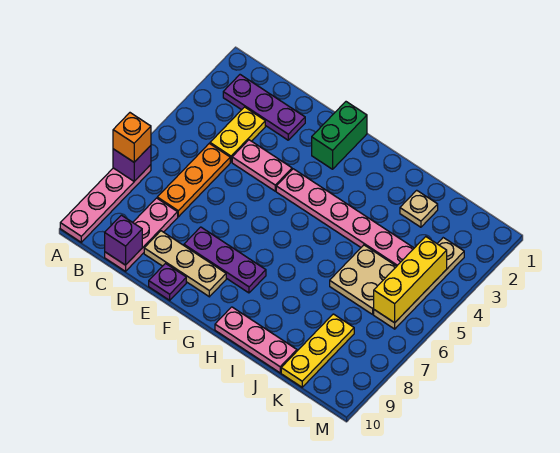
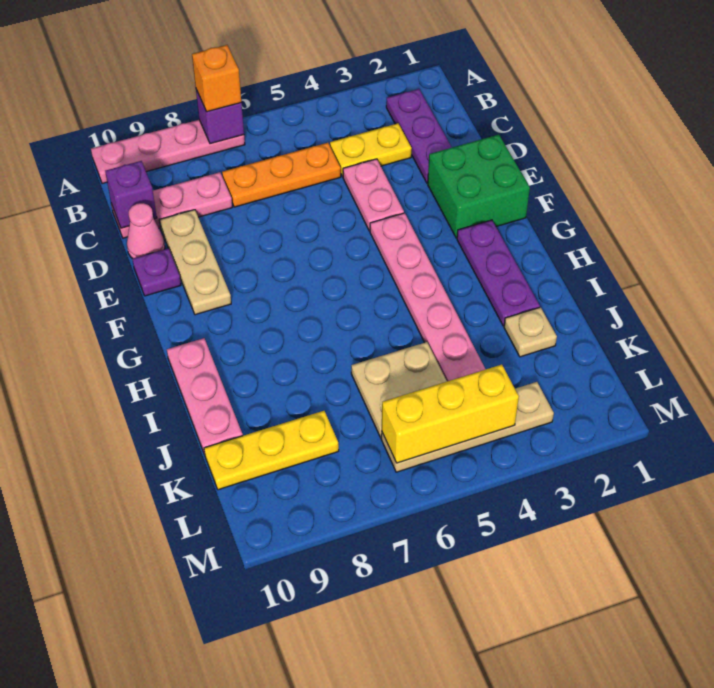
none -> pink 1x1 cone [127,203,165,258]
purple 1x3 plate [184,227,266,293] -> purple 1x3 plate moved to [457,220,540,326]
green 1x2 brick [312,102,367,169] -> green 2x2 brick [428,135,530,238]

